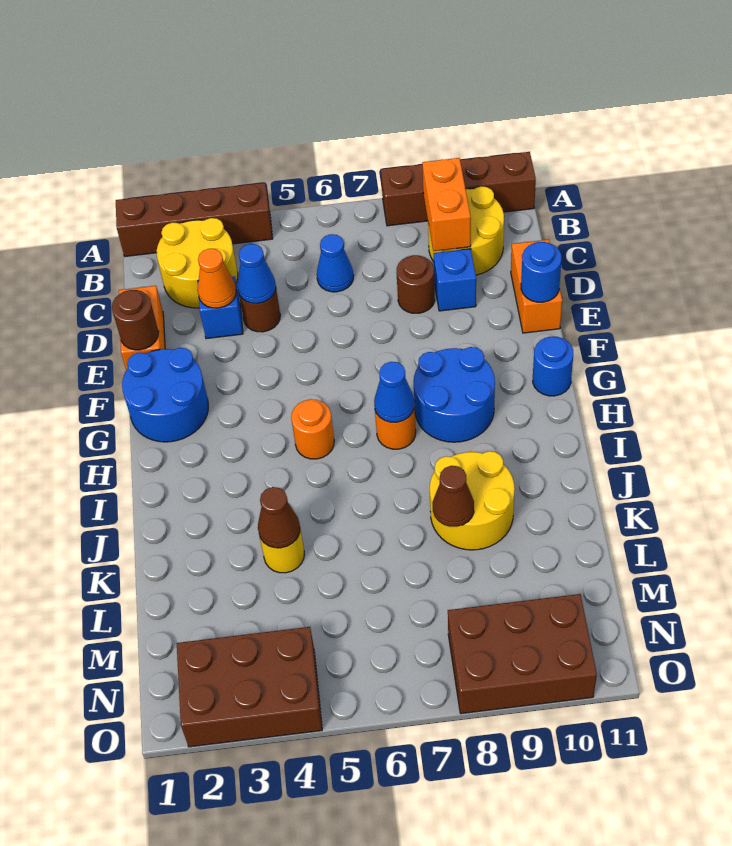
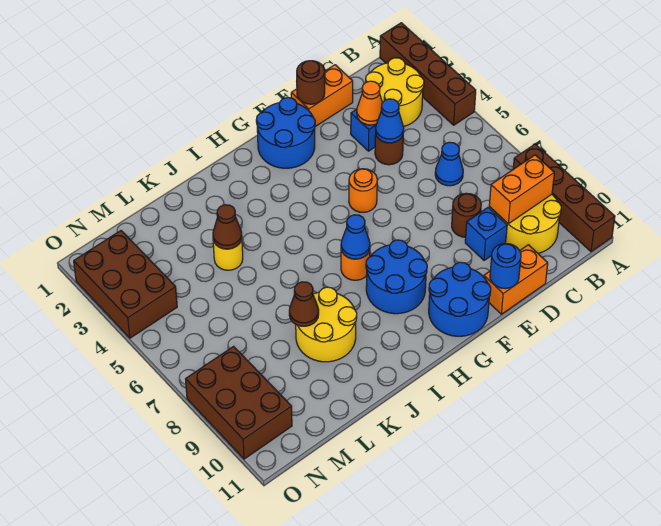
blue 1x1 round brick [533,337,573,396] -> blue 2x2 round brick [429,262,491,336]
orange 1x1 round brick [291,399,334,459] -> orange 1x1 round brick moved to [349,169,377,212]

